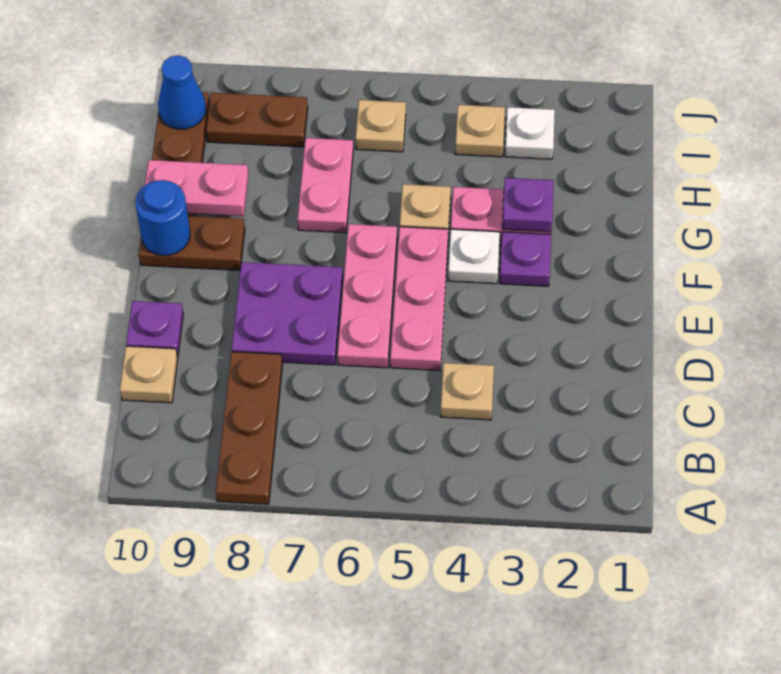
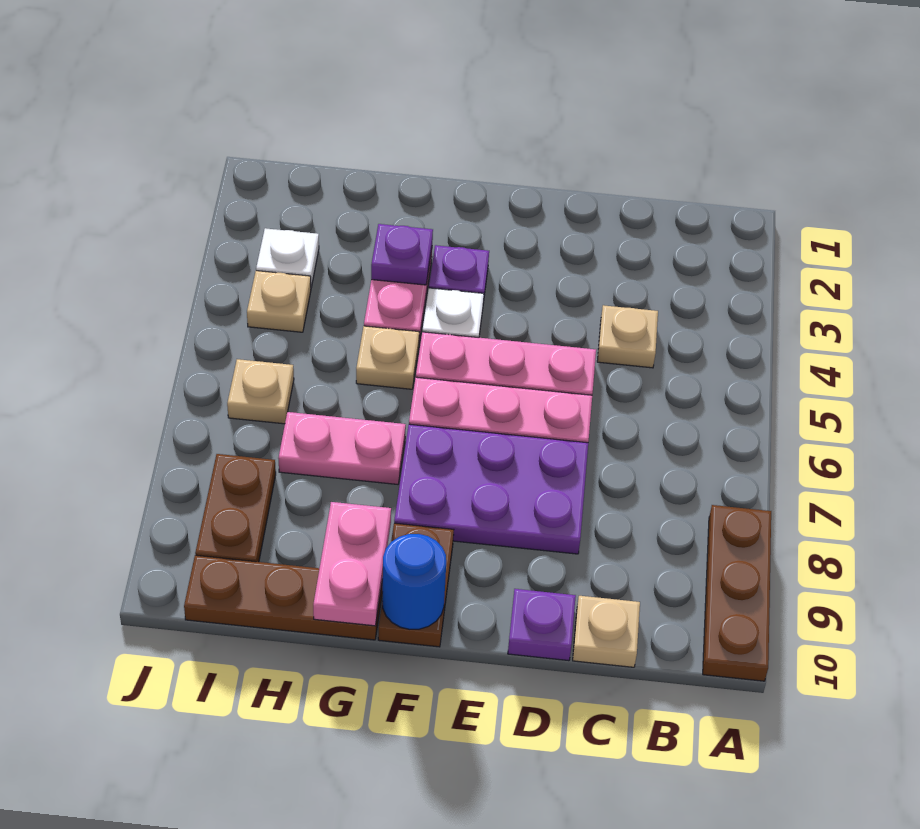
brown 1x3 plate [216,352,283,504] -> brown 1x3 plate turned to [703,505,771,681]
purple 2x2 plate [232,262,343,365] -> purple 2x3 plate [394,424,588,554]
blue 1x1 cone [158,55,206,129] -> none

